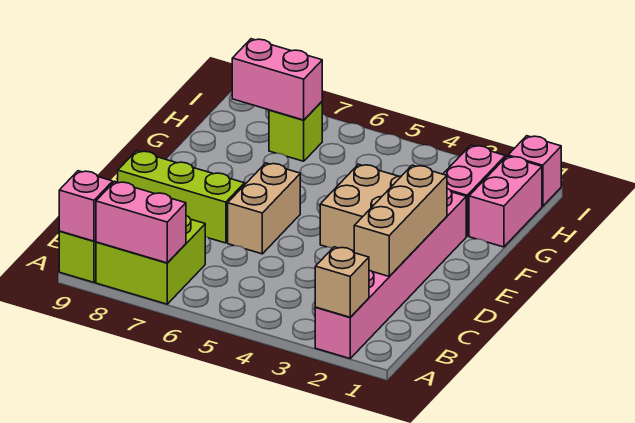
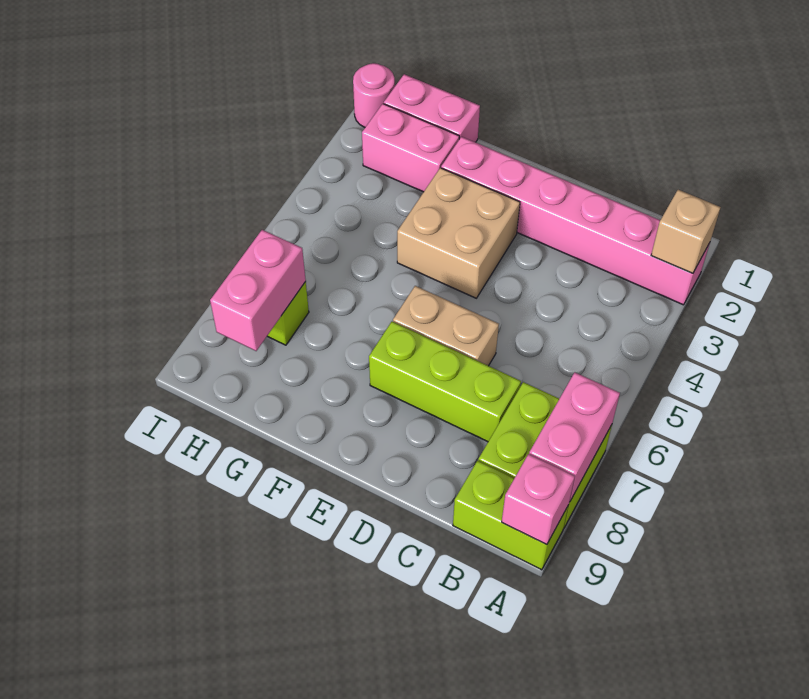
tan 1x3 brick [354,165,447,276] -> none
lime 1x3 brick [118,151,244,243] -> lime 1x3 brick turned to [369,322,521,442]
pink 1x1 brick [508,136,561,206] -> pink 1x1 round brick [353,63,395,128]

